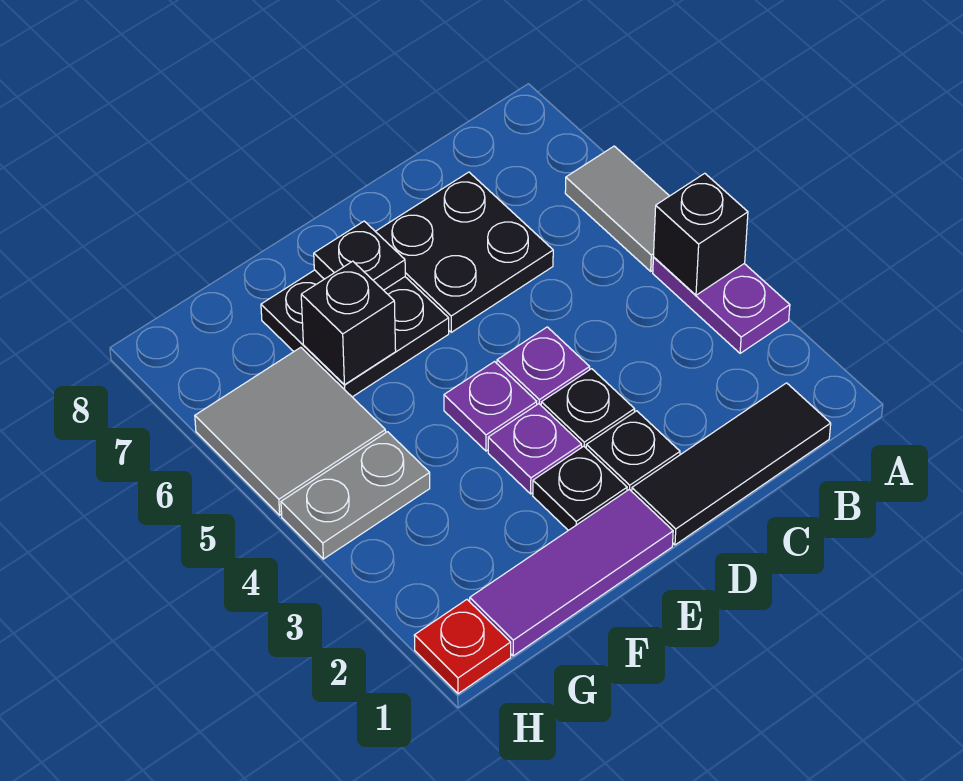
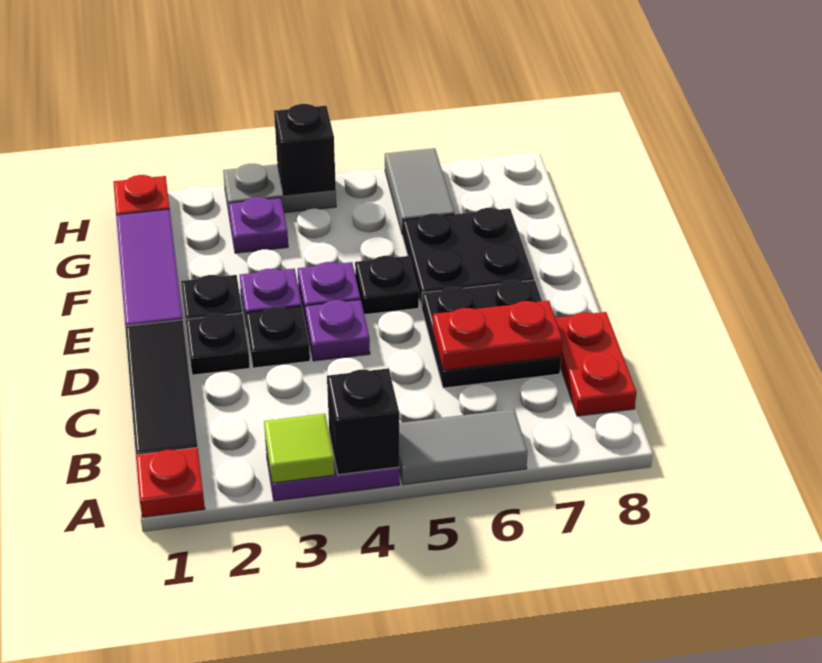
none -> red 1x1 plate [136,447,205,517]
none -> lime 1x1 tile [264,414,335,483]
none -> red 1x2 plate [555,312,637,416]
none -> red 1x2 plate [433,301,562,370]
black 1x1 plate [314,221,405,290] -> black 1x1 plate moved to [355,256,419,315]
black 1x1 brick [301,261,396,385] -> black 1x1 brick moved to [274,104,336,195]
none -> purple 1x1 plate [228,197,288,253]
grey 1x2 plate [281,432,430,559] -> grey 1x2 plate turned to [223,164,336,218]
grey 2x2 tile [195,347,386,515] -> grey 1x2 tile [385,148,455,235]

